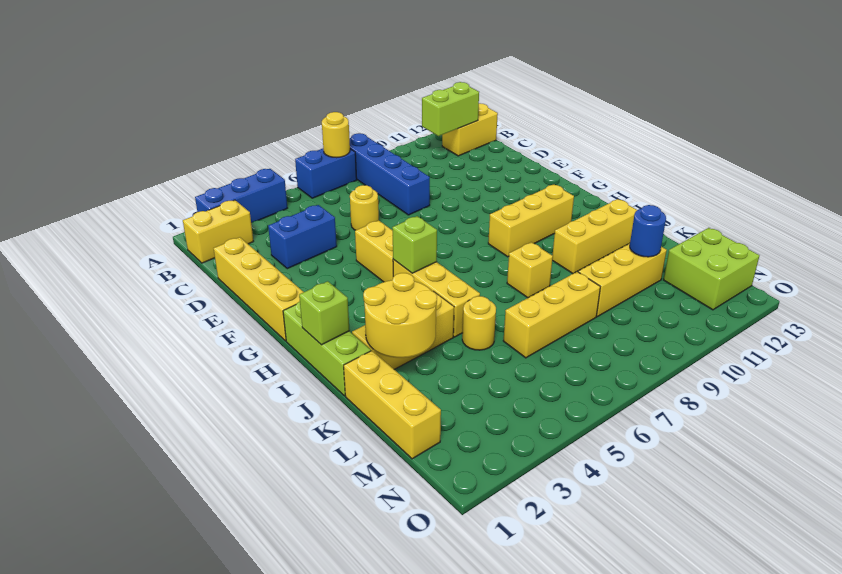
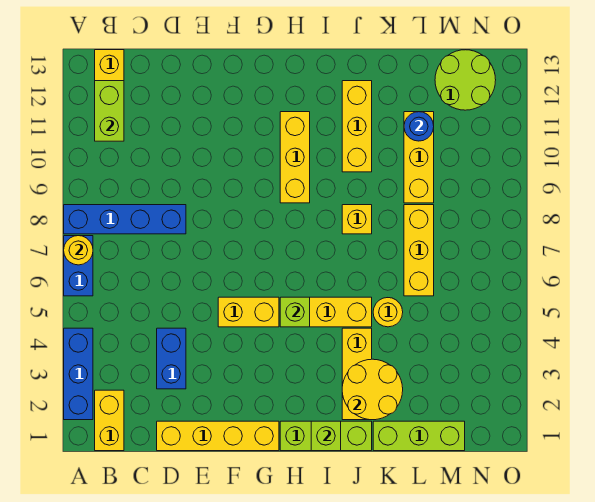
yellow 1x1 round brick [350,185,379,230] -> none
yellow 1x3 brick [344,351,441,459] -> lime 1x3 brick [373,421,465,451]
lime 2x2 brick [664,228,759,310] -> lime 2x2 round brick [435,50,496,110]

